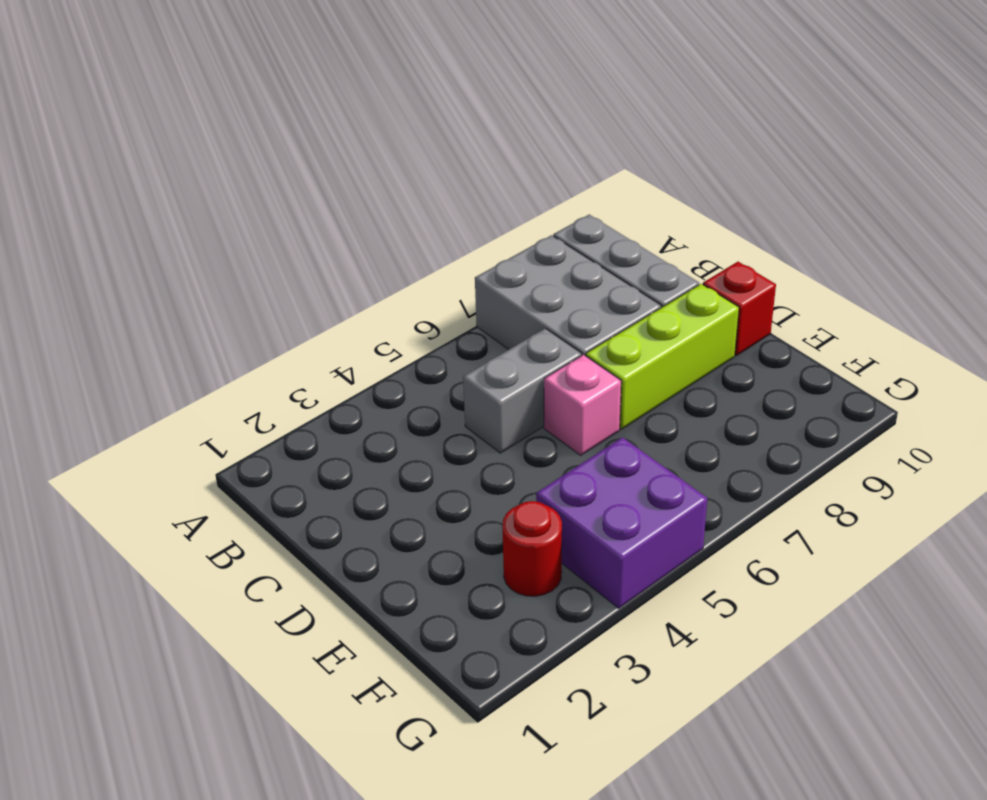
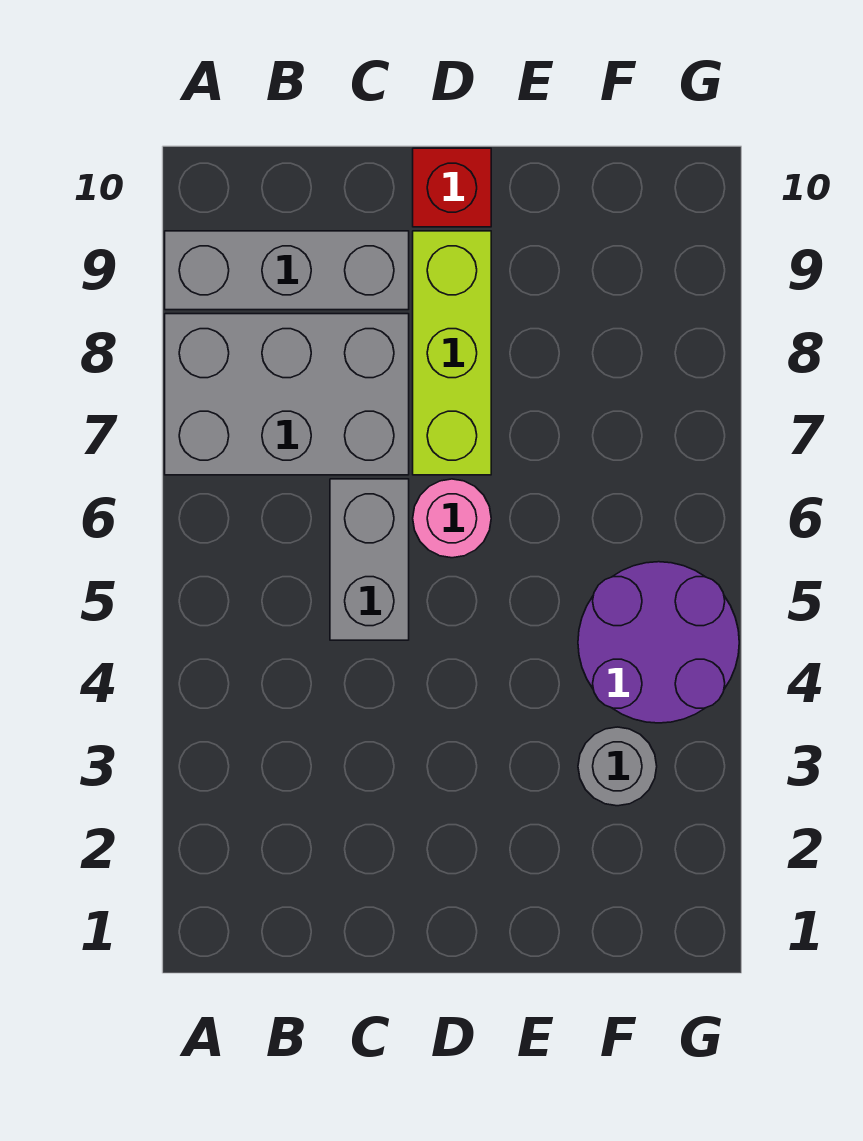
pink 1x1 brick [544,355,621,455] -> pink 1x1 round brick [413,479,491,558]
red 1x1 round brick [502,501,562,596] -> grey 1x1 round brick [578,727,657,806]
purple 2x2 brick [536,437,707,608] -> purple 2x2 round brick [578,562,739,723]

